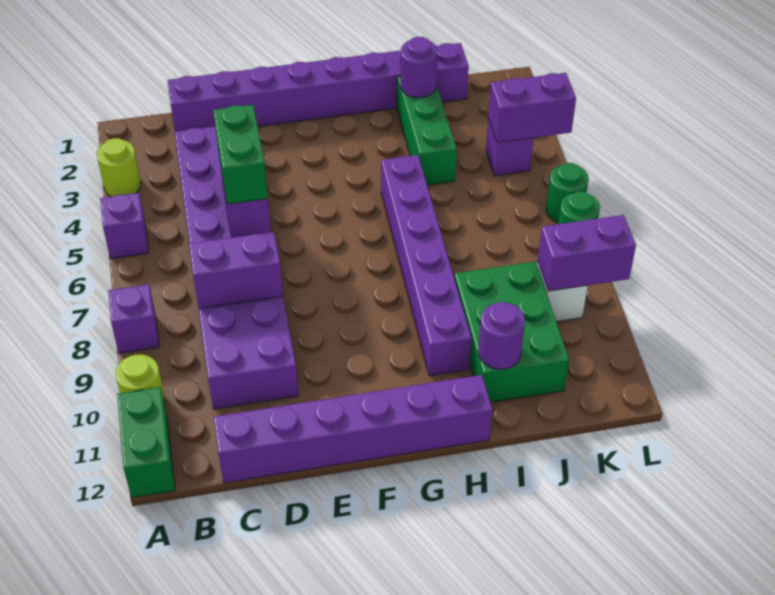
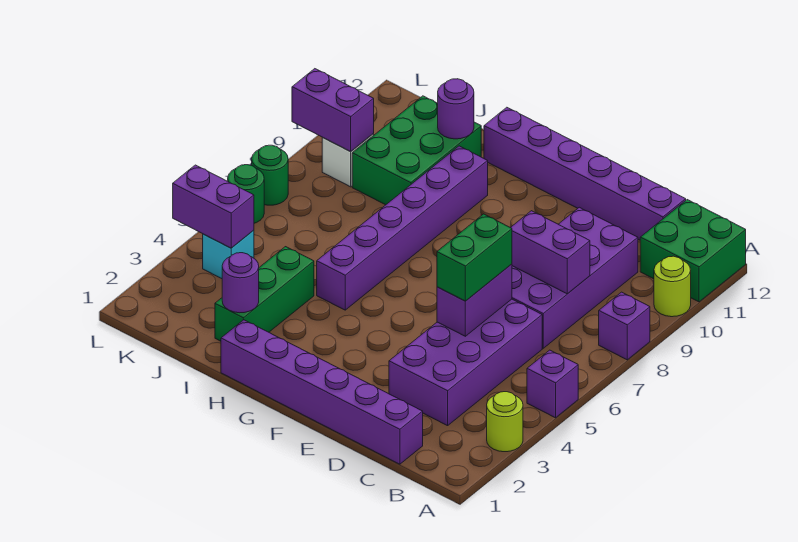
green 1x2 brick [117,387,175,498] -> green 2x2 brick [640,200,746,302]
purple 1x8 brick [167,43,469,131] -> purple 1x6 brick [221,320,423,464]
purple 1x1 brick [486,118,533,176] -> cyan 1x1 brick [203,230,254,279]

